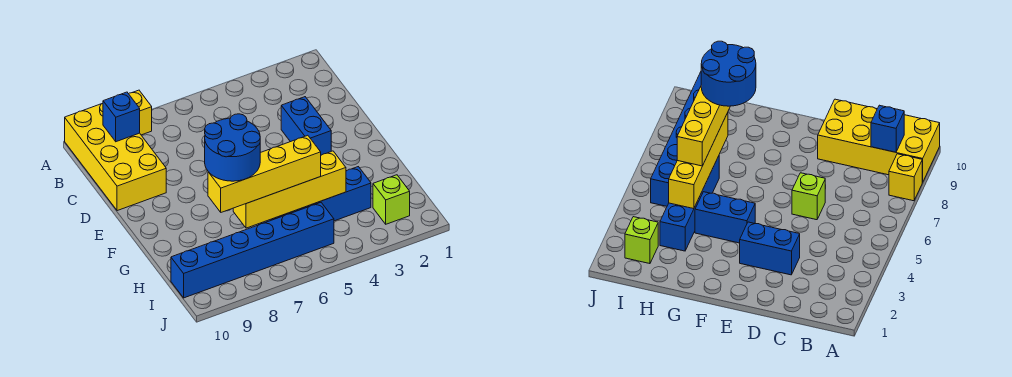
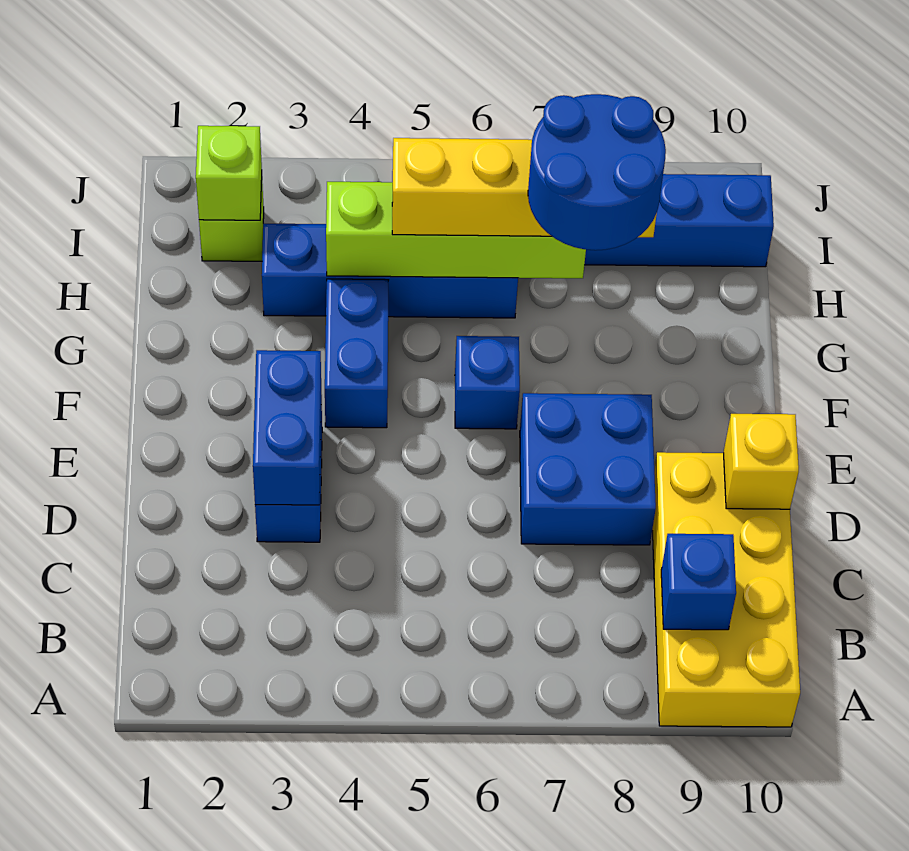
yellow 1x1 brick [129,90,152,135] -> yellow 1x1 brick moved to [724,414,799,509]
none -> blue 1x2 brick [253,350,321,505]
lime 1x1 brick [792,173,825,220] -> lime 1x1 brick moved to [196,126,262,220]
none -> blue 2x2 brick [520,393,656,545]
none -> blue 1x1 brick [455,336,520,429]
yellow 1x4 brick [233,151,346,228] -> lime 1x4 brick [326,182,586,278]

